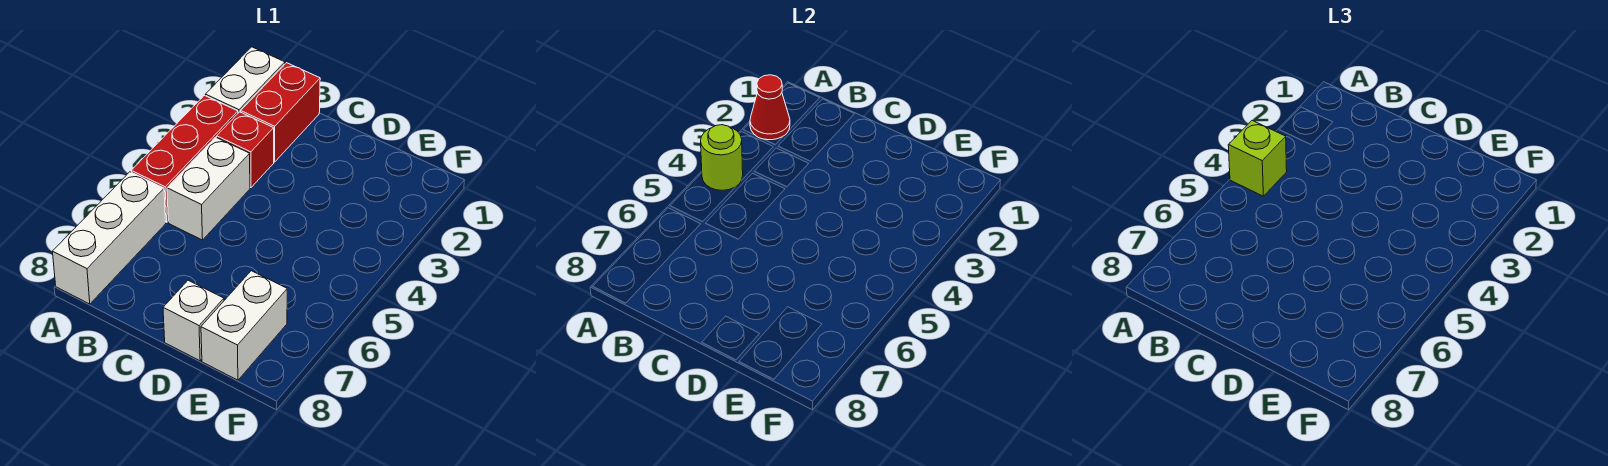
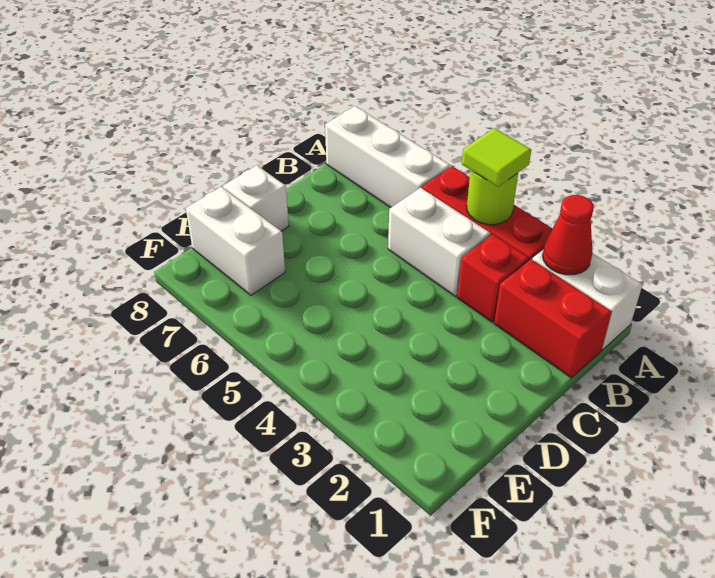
lime 1x1 brick [1228,120,1287,196] -> lime 1x1 tile [462,128,531,187]

